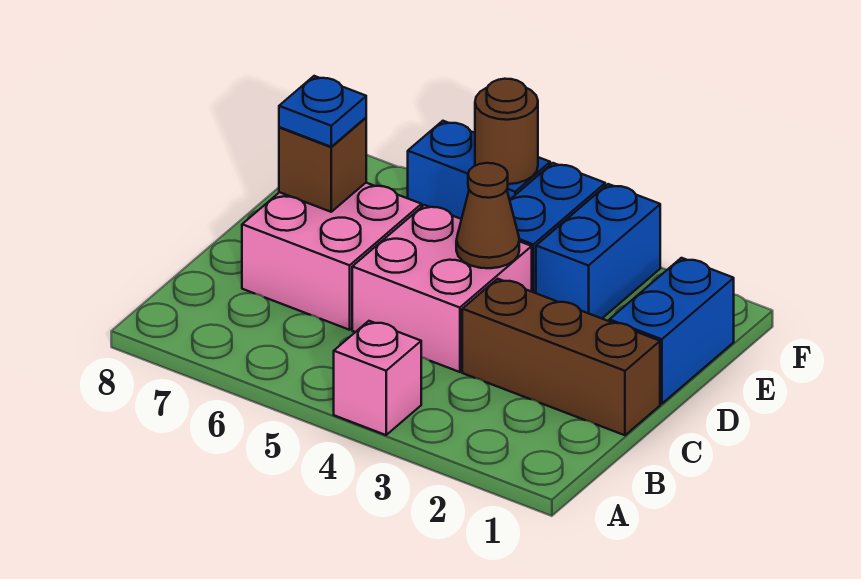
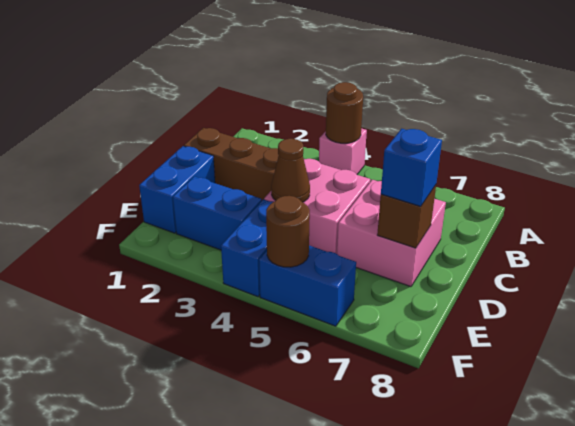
none -> brown 1x1 round brick [326,82,363,143]
blue 1x1 plate [279,76,366,147] -> blue 1x1 brick [381,129,442,207]
blue 1x2 brick [536,184,660,318] -> blue 1x2 brick turned to [173,176,262,250]

